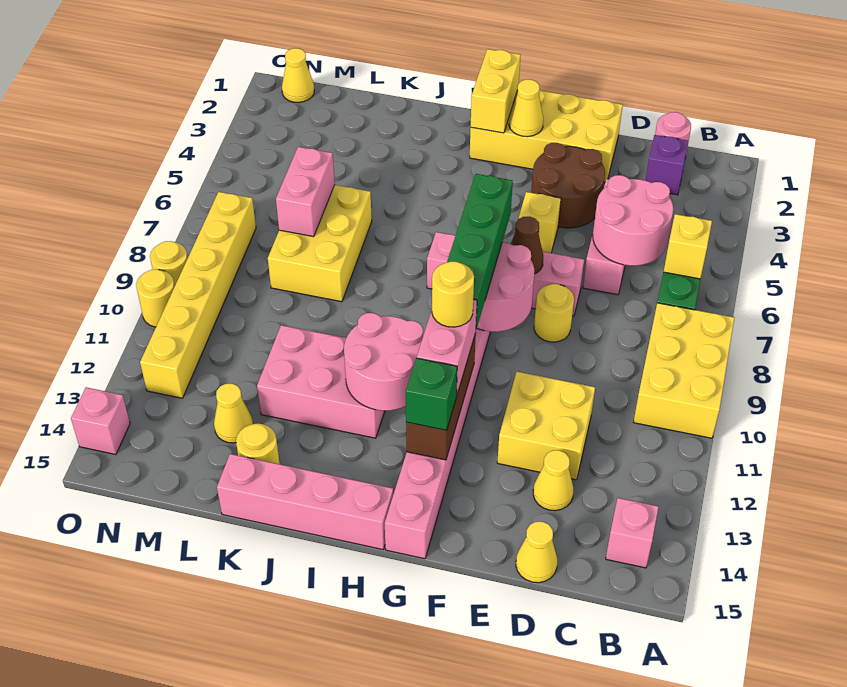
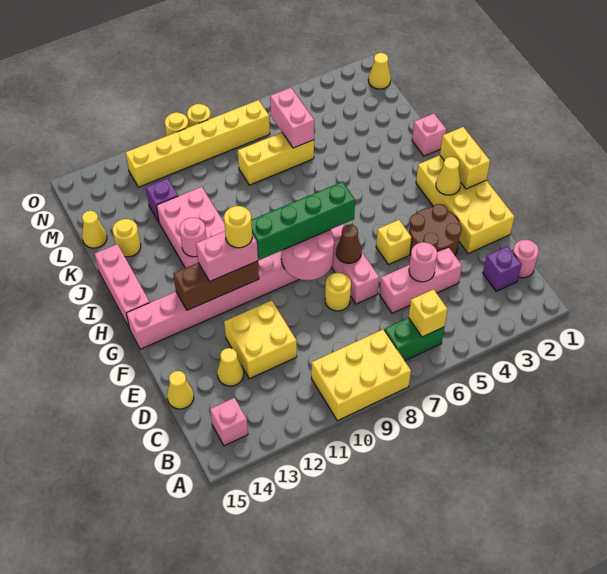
pink 2x2 round brick [593,175,673,266] -> pink 1x1 round brick [409,242,437,282]
green 1x1 brick [406,358,457,430] -> none
yellow 1x2 brick [471,49,521,133] -> yellow 1x2 brick turned to [440,127,490,189]
pink 2x2 round brick [344,313,423,411] -> pink 1x1 round brick [180,218,206,257]
pink 1x4 brick [217,454,393,550] -> pink 1x3 brick [95,244,150,329]
yellow 2x3 brick [268,185,372,302] -> yellow 1x3 brick [238,133,314,185]
pink 1x2 brick [276,147,335,237] -> pink 1x2 brick turned to [270,88,314,148]
none -> purple 1x1 brick [146,178,178,222]
yellow 1x1 cone [214,384,253,443] -> yellow 1x1 cone moved to [82,211,107,248]
pink 1x1 brick [71,387,130,455] -> pink 1x1 brick moved to [412,113,446,156]

